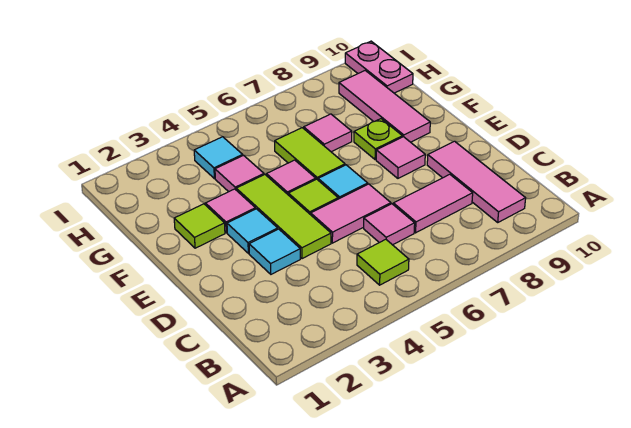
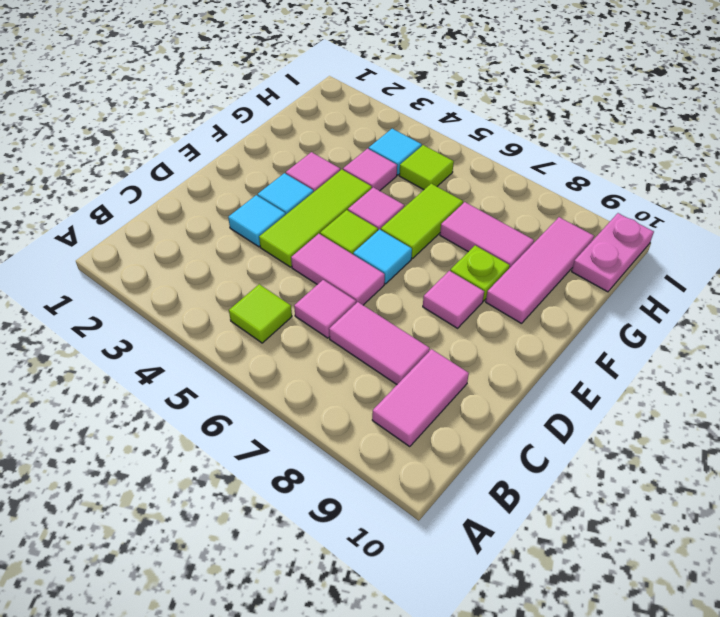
pink 1x3 tile [427,141,526,222] -> pink 1x2 tile [372,349,469,447]
lime 1x1 tile [174,204,225,248] -> lime 1x1 tile moved to [399,145,454,190]
pink 1x1 tile [304,114,352,152] -> pink 1x2 tile [440,202,534,268]

